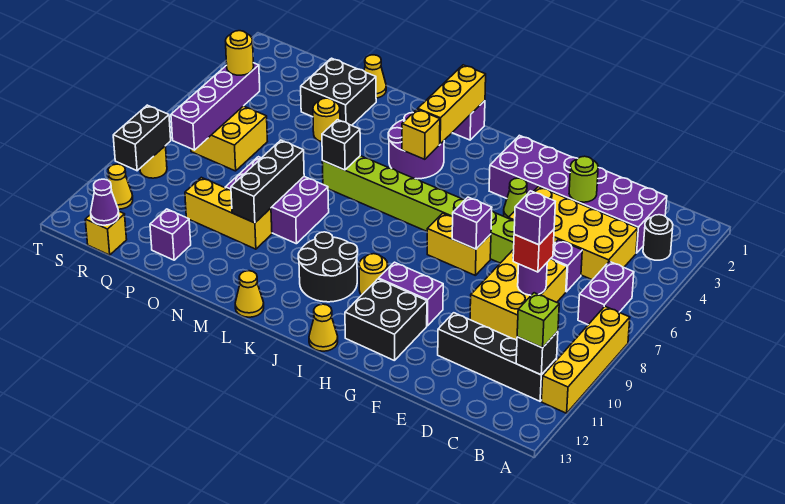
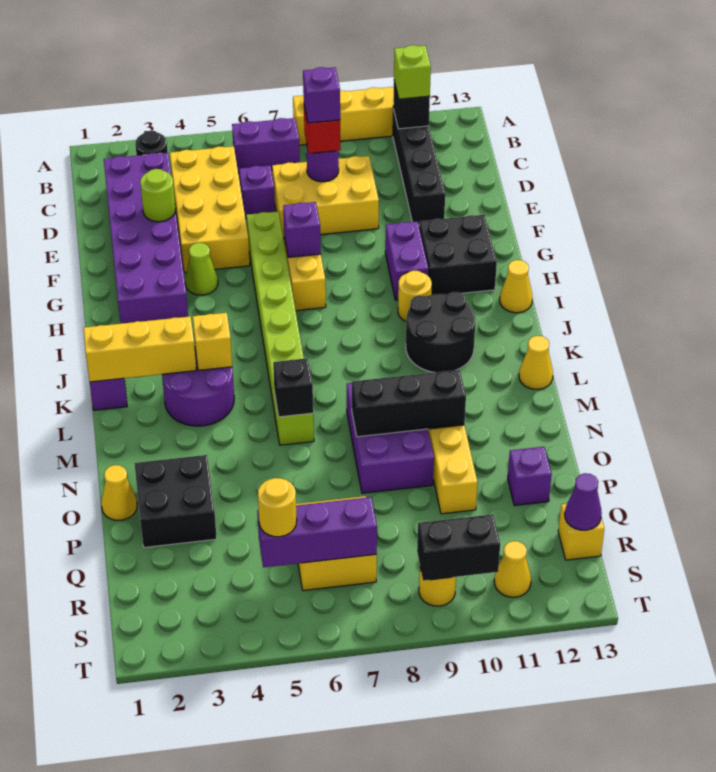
yellow 1x1 round brick [313,98,340,142] -> none
purple 1x4 brick [171,63,260,150] -> purple 1x3 brick [257,497,377,567]

